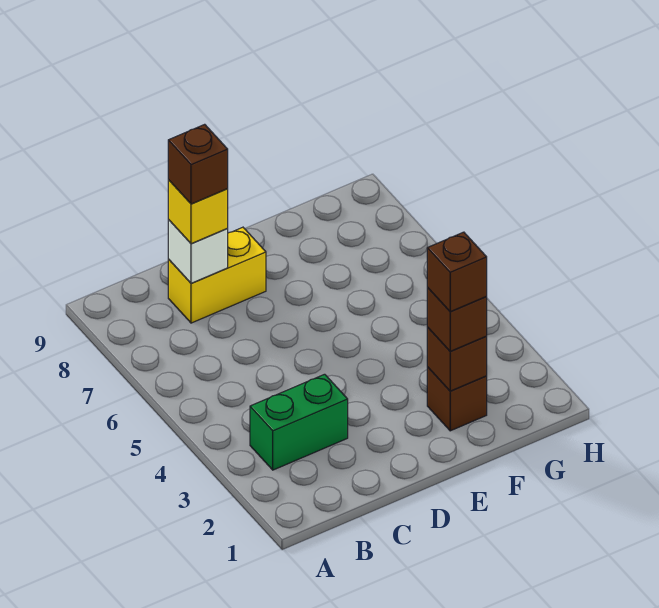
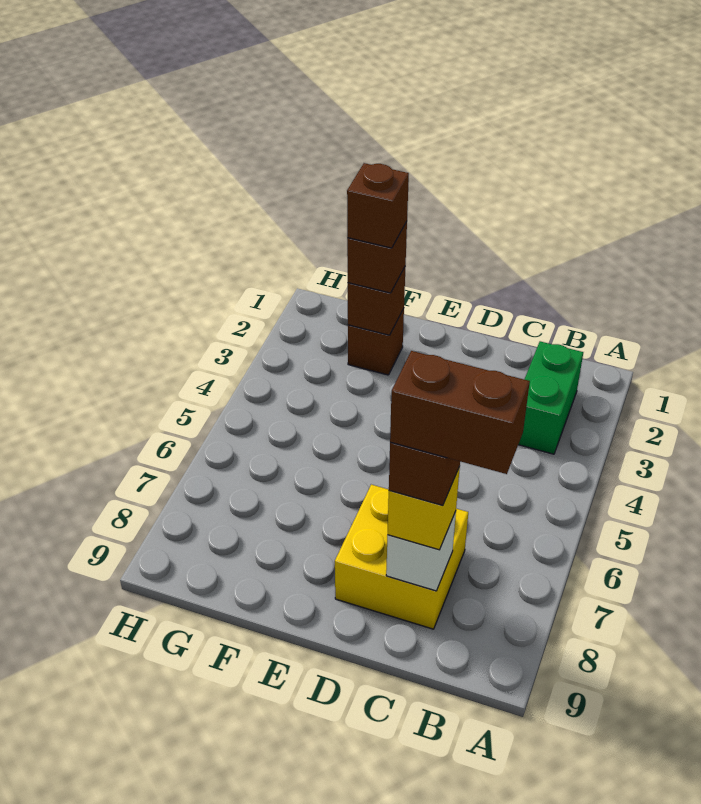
green 1x2 brick [250,374,348,470] -> green 1x2 brick turned to [518,341,583,454]
none -> brown 1x2 brick [390,351,530,474]
yellow 1x2 brick [168,227,266,323] -> yellow 2x2 brick [335,485,468,629]

